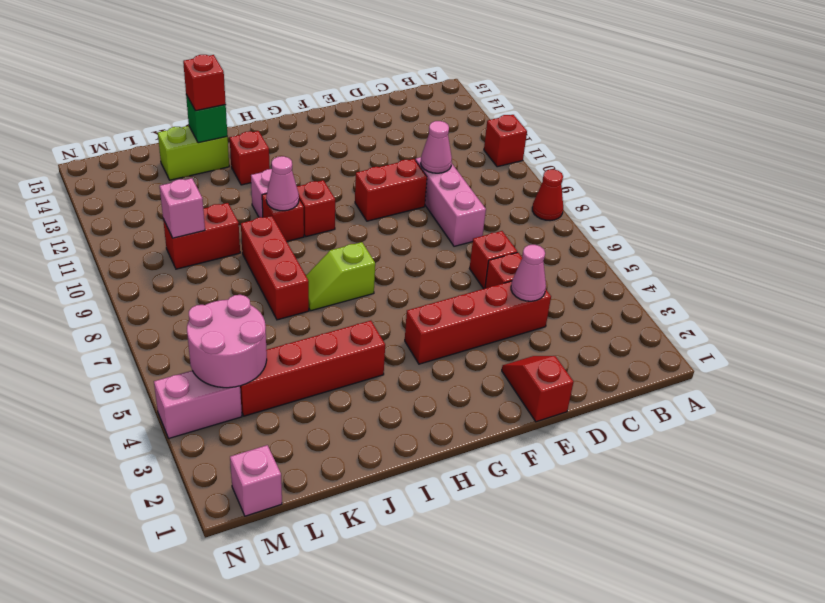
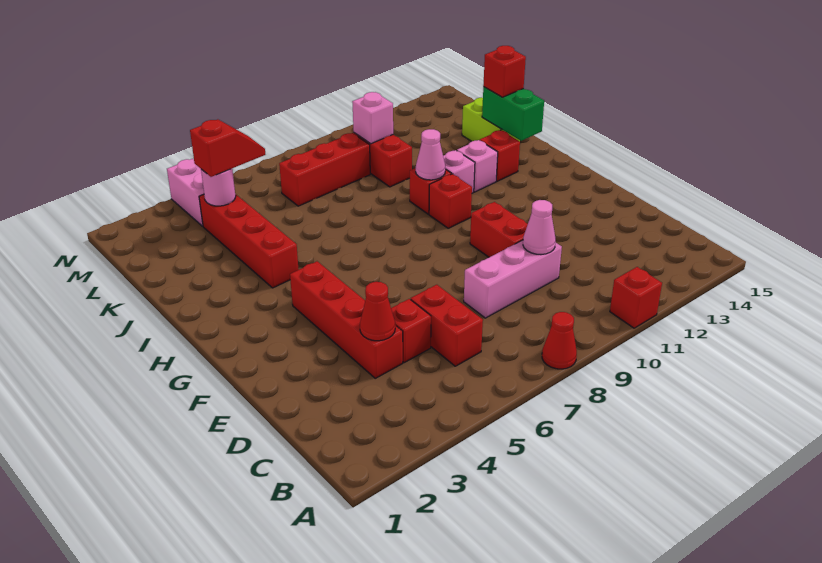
pink 1x1 cone [511,245,546,301] -> red 1x1 cone [360,282,395,341]
red 1x1 brick [470,231,517,289] -> red 1x2 brick [411,285,483,366]
red 1x2 slope [502,356,574,422] -> red 1x2 slope moved to [190,119,265,177]
lime 1x2 slope [306,242,375,311] -> none
red 1x3 brick [241,216,309,320] -> red 1x3 brick moved to [279,133,370,206]
green 1x1 brick [186,95,228,143] -> green 1x2 brick [482,87,544,141]
pink 2x2 round brick [187,295,267,388] -> pink 1x1 round brick [201,169,236,206]
pink 1x1 brick [230,445,282,516] -> pink 1x1 brick moved to [457,140,498,192]

